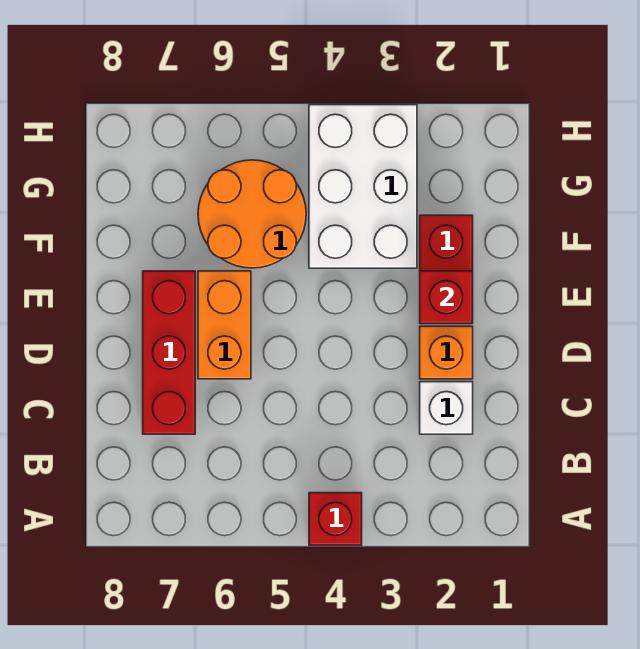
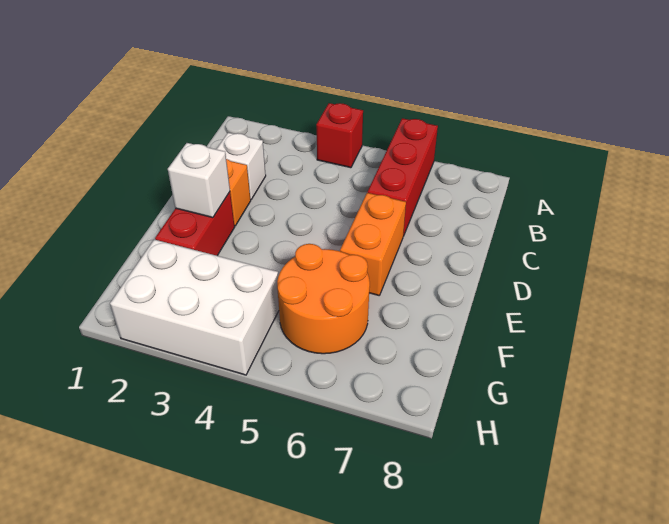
red 1x3 brick [143,271,195,434] -> red 1x3 brick moved to [368,118,438,236]
red 1x1 brick [420,271,473,324] -> white 1x1 brick [168,143,230,218]
white 2x3 brick [309,105,417,268] -> white 2x3 brick turned to [110,240,279,375]

